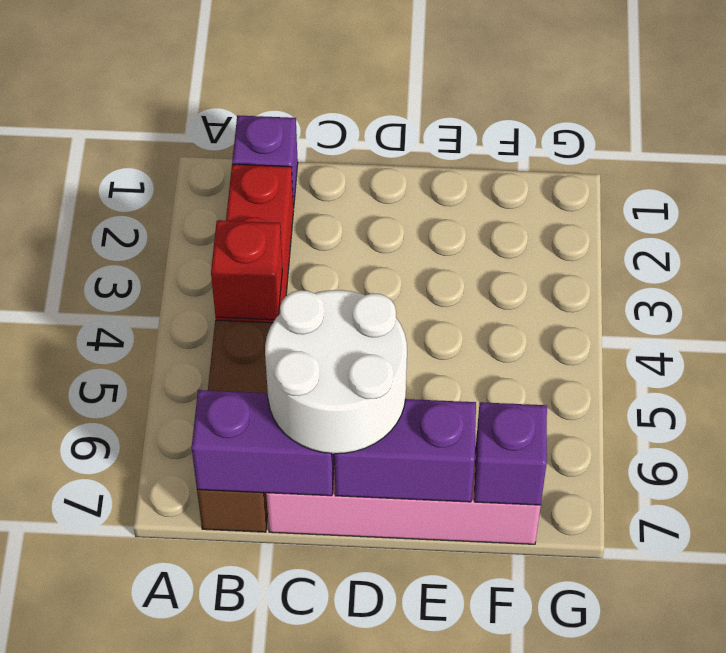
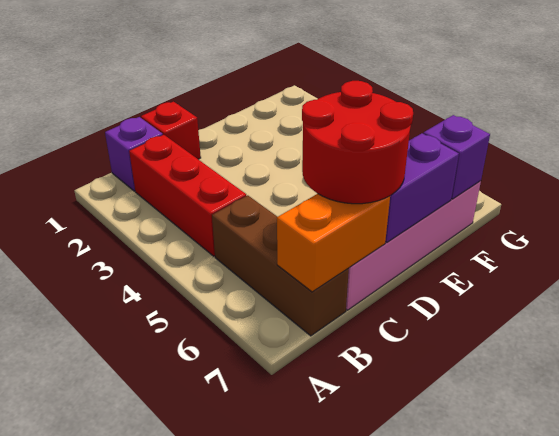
red 1x1 brick [211,220,282,320] -> red 1x1 brick moved to [141,102,201,159]
purple 1x2 brick [192,390,335,496] -> orange 1x2 brick [277,194,390,292]
white 2x2 round brick [265,290,407,454] -> red 2x2 round brick [302,81,413,204]

